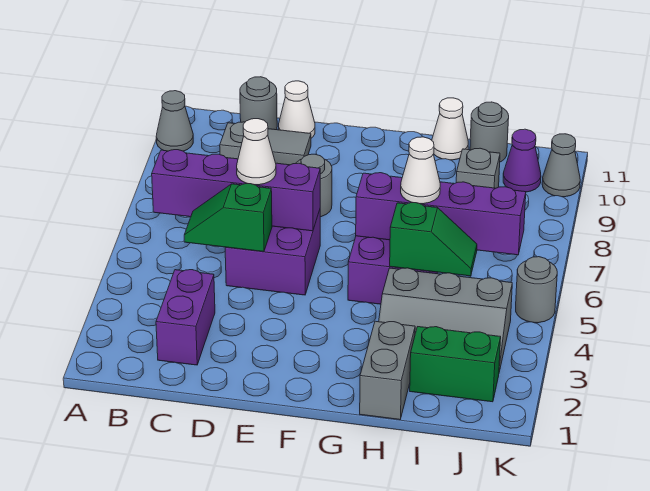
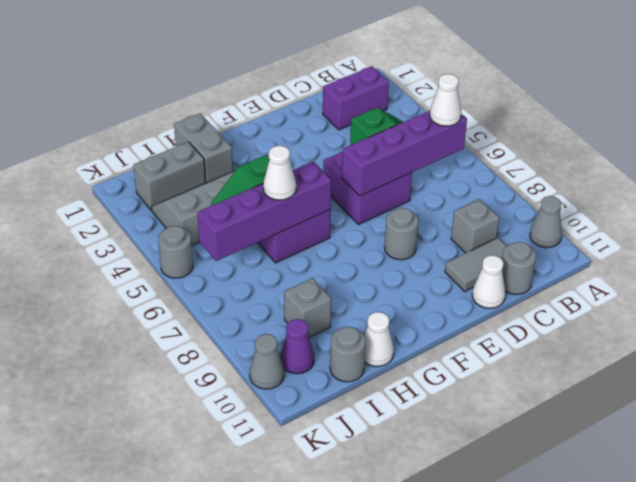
purple 1x2 brick [156,270,215,365] -> purple 1x2 brick turned to [323,66,389,130]
white 1x1 cone [237,119,276,185] -> white 1x1 cone moved to [430,74,461,126]
green 1x2 brick [410,327,501,402] -> grey 1x2 brick [133,142,206,210]

